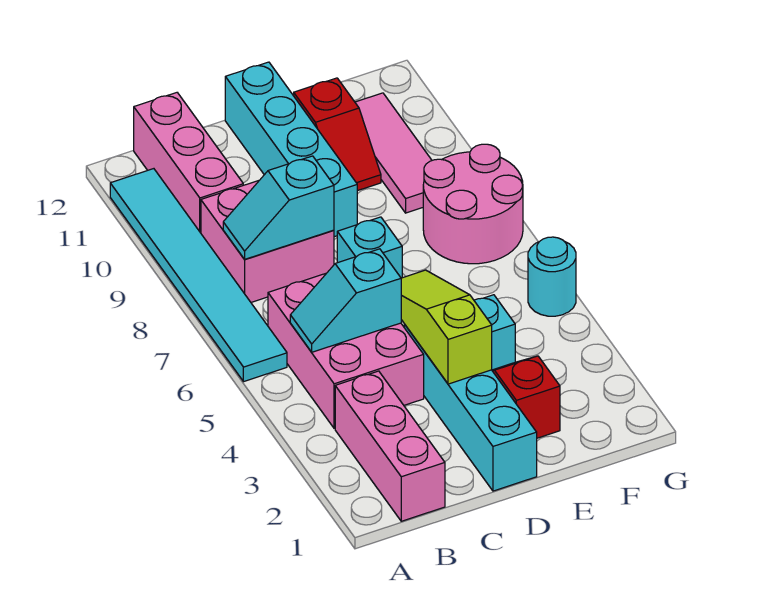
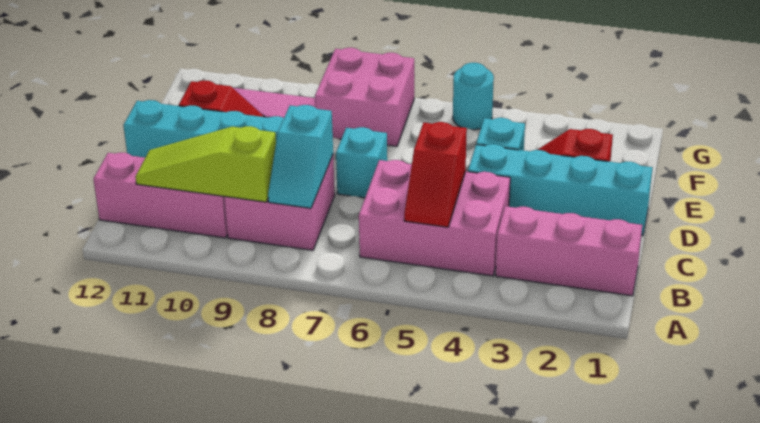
cyan 1x6 tile [110,169,287,382] -> none
cyan 1x2 slope [290,249,401,352] -> red 1x2 slope [404,122,467,227]
lime 1x3 slope [401,270,492,384] -> lime 1x3 slope moved to [135,126,276,202]
pink 2x2 round brick [423,144,523,264] -> pink 2x2 brick [315,48,414,146]

